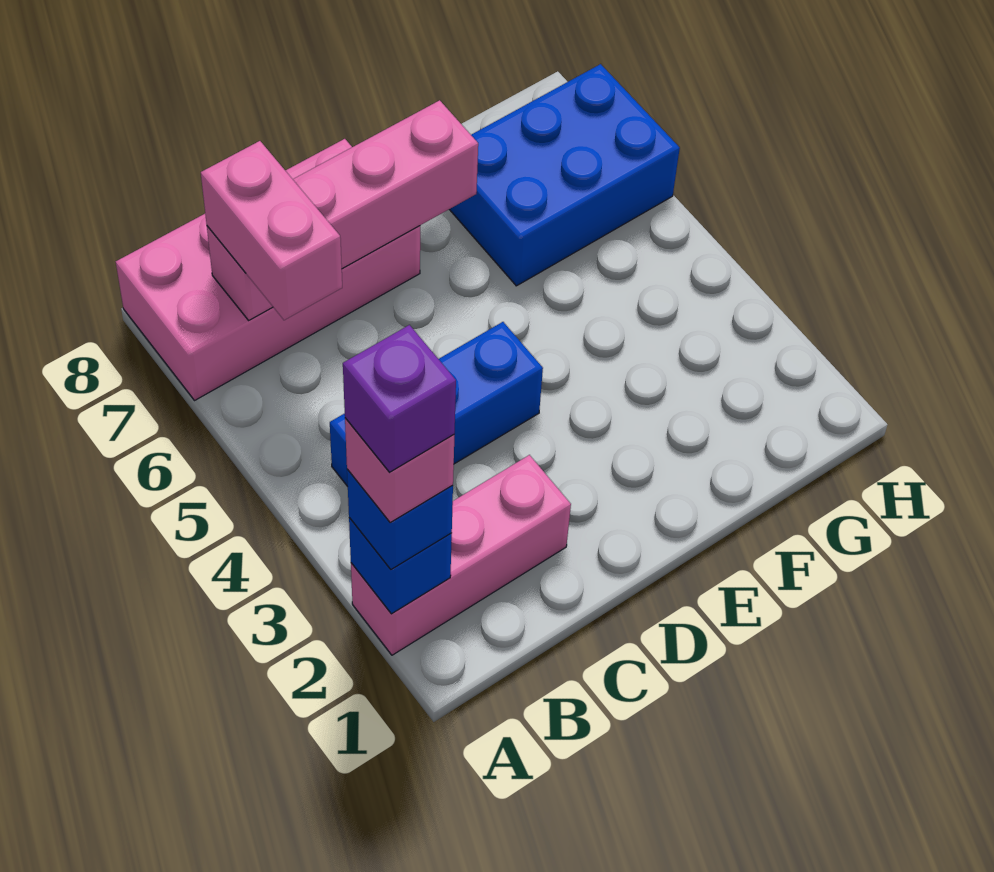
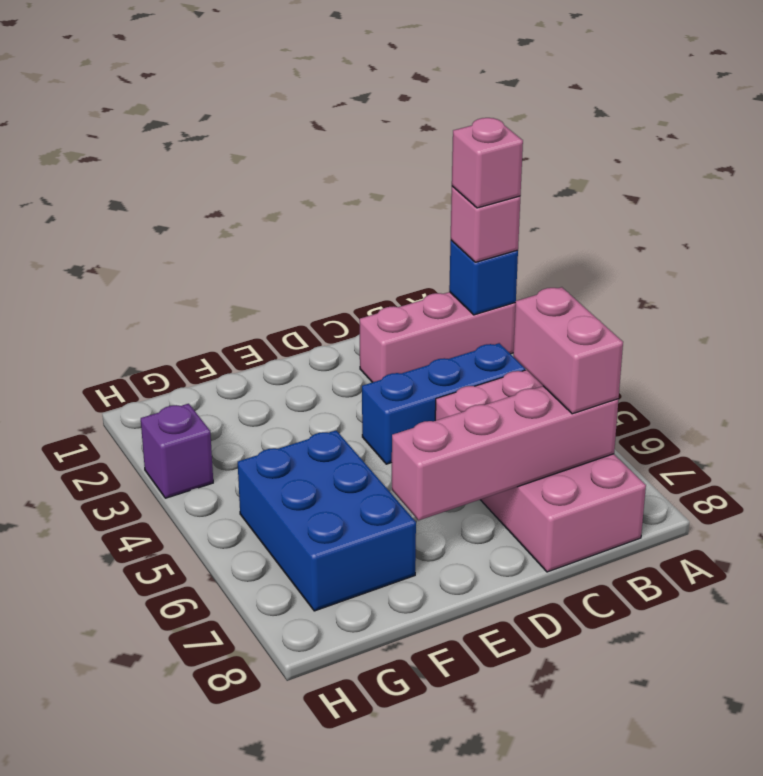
blue 1x1 brick [347,469,453,569] -> pink 1x1 brick [451,186,520,262]
purple 1x1 brick [343,325,456,472] -> purple 1x1 brick moved to [141,404,213,498]
pink 2x4 brick [116,139,420,400] -> pink 2x4 brick turned to [435,370,646,572]
blue 2x3 brick [449,64,680,286] -> blue 2x3 brick turned to [238,430,416,611]

